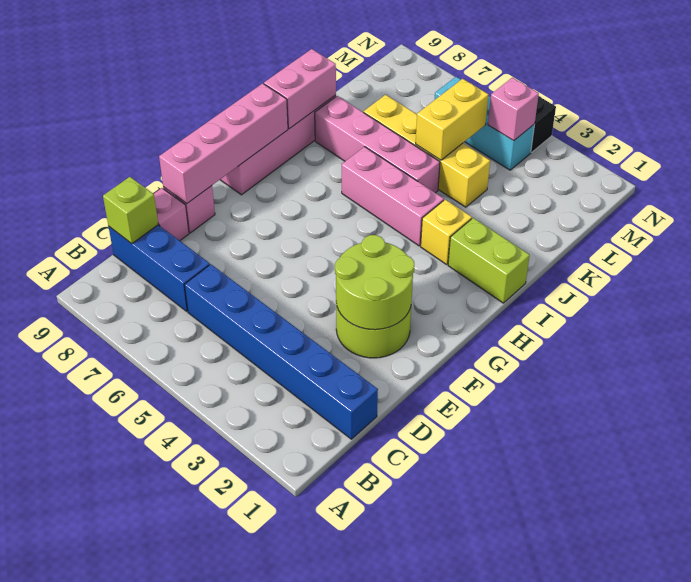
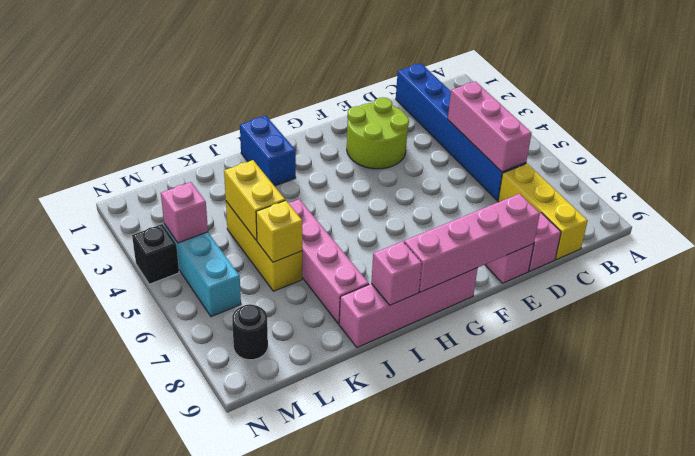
blue 1x3 brick [109,225,210,312] -> yellow 1x3 brick [498,164,588,260]
lime 1x1 brick [103,177,158,244] -> none
lime 2x2 round brick [335,235,414,330] -> none
lime 1x2 brick [448,218,530,303] -> blue 1x2 brick [240,116,296,186]
yellow 1x1 brick [421,200,472,264] -> yellow 1x1 brick moved to [256,200,302,262]
pink 1x3 brick [342,147,444,246] -> pink 1x3 brick moved to [448,81,532,172]
pink 1x2 brick [264,49,336,129] -> pink 1x1 brick [371,241,422,305]
yellow 1x4 brick [364,95,490,207] -> yellow 1x3 brick [226,202,302,291]
yellow 1x2 brick [416,79,488,160] -> yellow 1x2 brick turned to [224,160,285,240]
none -> black 1x1 round brick [232,304,268,360]

